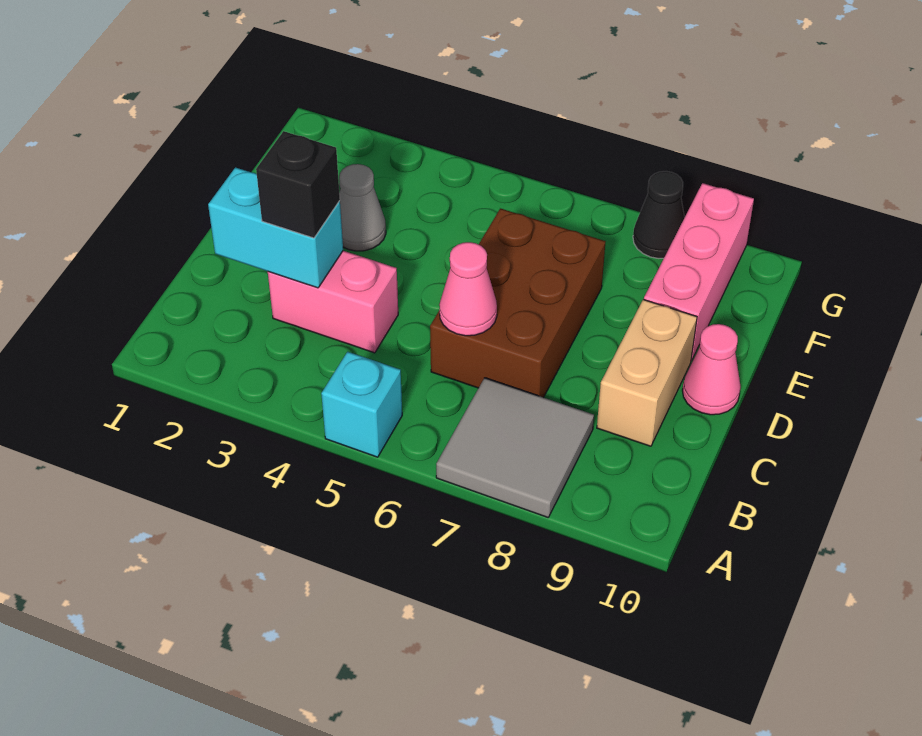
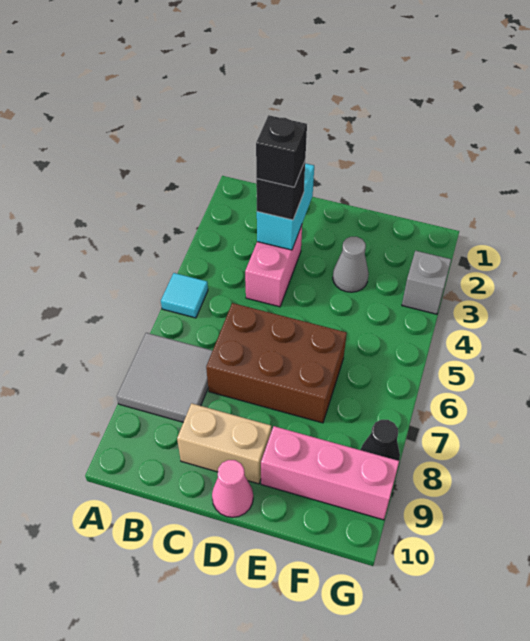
cyan 1x1 brick [321,352,402,457] -> cyan 1x1 tile [161,273,208,318]
none -> black 1x1 brick [256,115,307,187]
pink 1x1 cone [439,242,497,336] -> none
none -> grey 1x1 brick [402,251,451,314]

